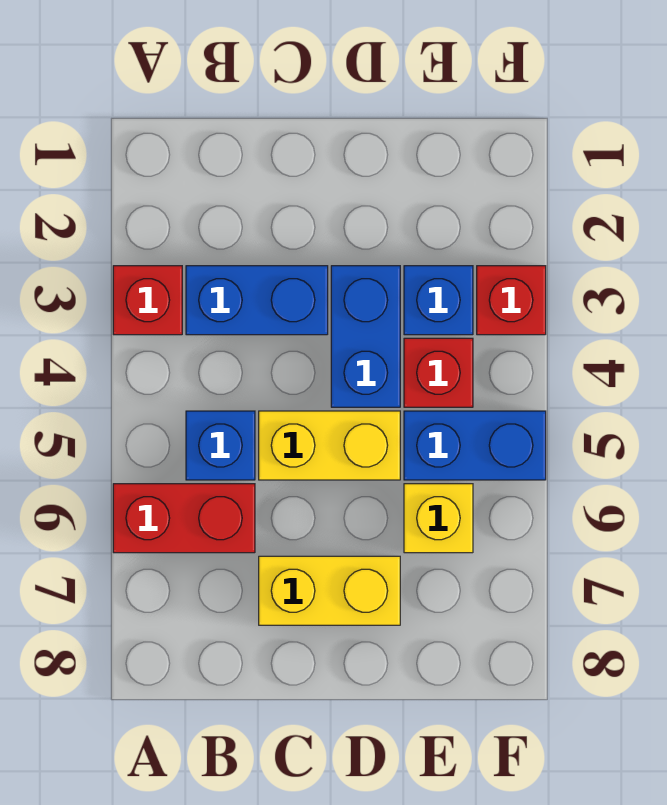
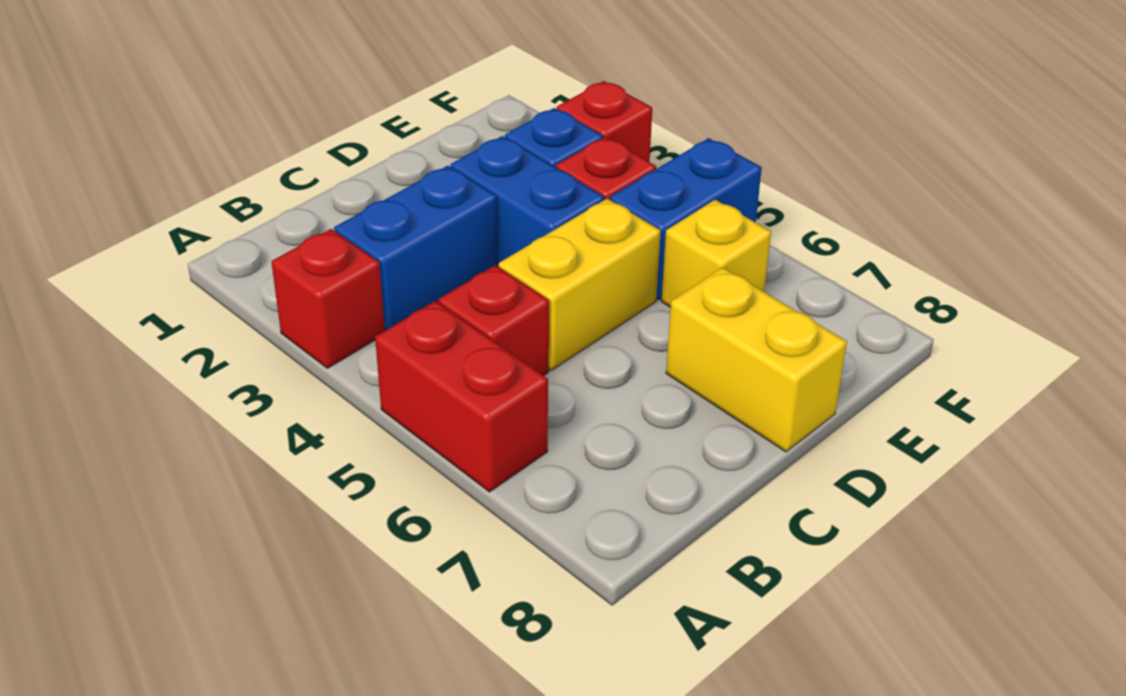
red 1x2 brick [113,484,255,553] -> red 1x2 brick turned to [375,301,548,492]
blue 1x1 brick [186,411,255,480] -> red 1x1 brick [438,265,549,376]
yellow 1x2 brick [259,556,400,625] -> yellow 1x2 brick turned to [666,267,847,452]

